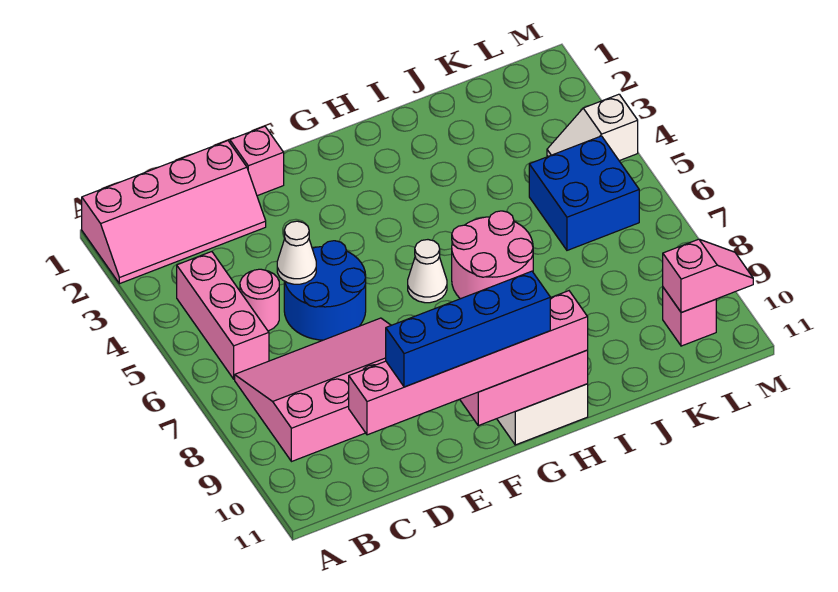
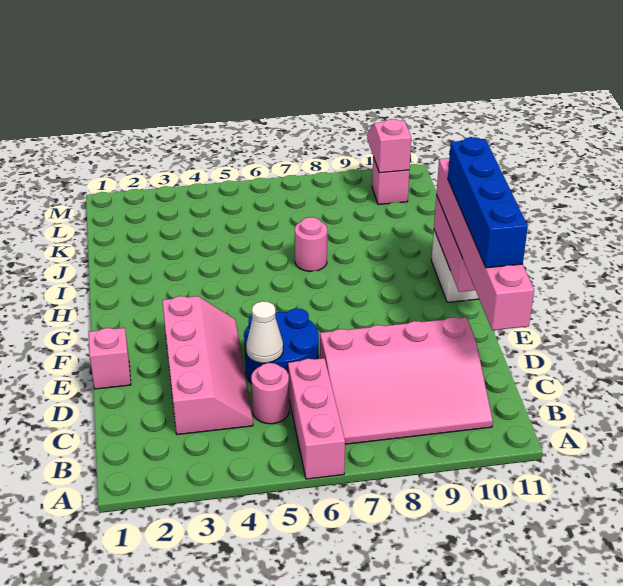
pink 2x4 slope [82,141,266,284] -> pink 2x4 slope moved to [162,296,253,435]
pink 1x3 brick [177,252,269,379] -> pink 1x3 brick turned to [288,358,345,479]
pink 3x4 slope [235,318,391,462] -> pink 3x4 slope turned to [320,317,493,444]
white 1x1 cone [408,240,447,303] -> none
pink 2x2 round brick [452,211,533,299] -> pink 1x1 round brick [295,217,327,271]
blue 2x2 brick [529,136,639,250] -> none
white 1x2 slope [547,94,638,161] -> none

